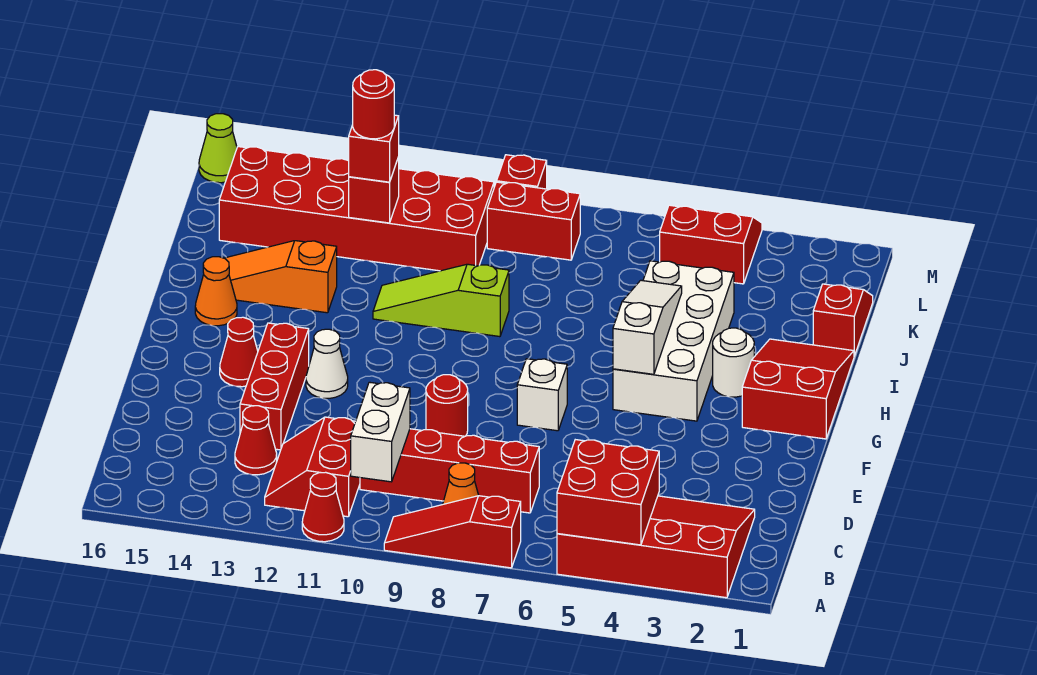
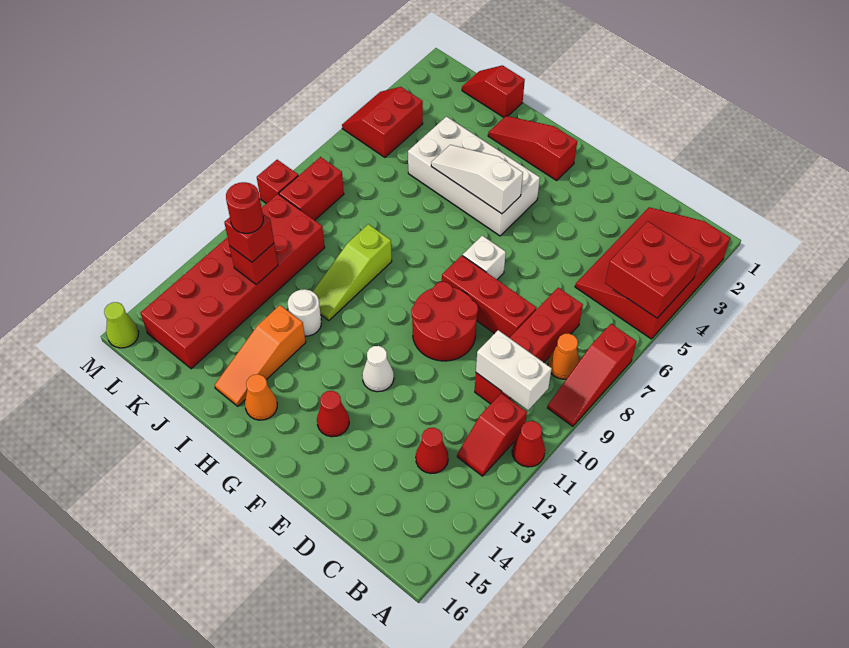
red 2x2 slope [265,417,360,517] -> red 1x2 slope [457,393,527,476]
red 1x3 brick [240,323,309,450] -> red 1x3 brick moved to [442,255,537,338]
red 1x1 round brick [426,375,468,436] -> red 2x2 round brick [411,282,478,361]
red 2x3 slope [742,339,854,439] -> red 1x3 slope [488,116,577,180]
white 1x1 round brick [713,328,754,397] -> white 1x1 round brick moved to [288,289,321,336]

